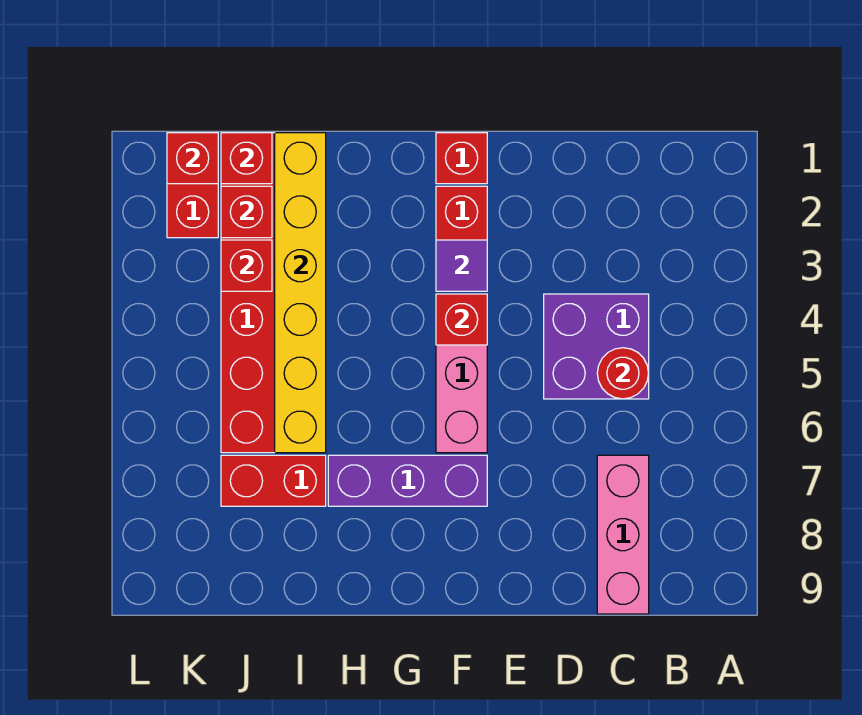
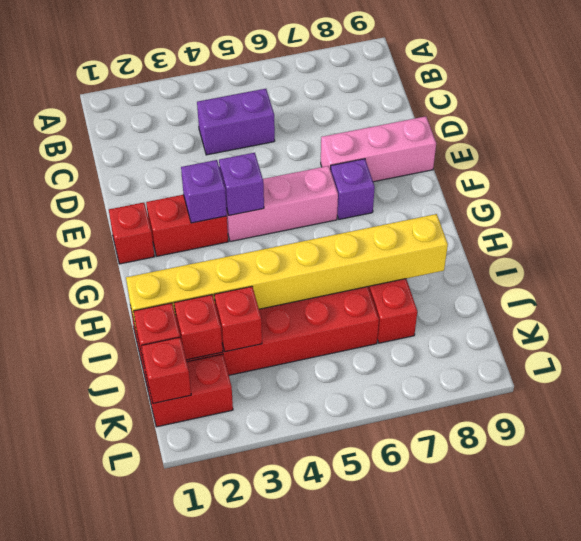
purple 2x2 brick [544,294,649,399] -> purple 1x2 brick [197,89,275,155]
red 1x1 round brick [597,348,649,399] -> none
pink 1x3 brick [597,455,649,614] -> pink 1x3 brick moved to [321,116,436,182]
purple 1x1 tile [436,240,487,291] -> purple 1x1 brick [181,160,227,223]
red 1x1 brick [436,294,487,345] -> purple 1x1 brick [219,153,264,215]
purple 1x3 brick [328,455,487,506] -> purple 1x1 brick [330,159,375,219]
yellow 1x6 brick [275,133,326,453] -> yellow 1x8 brick [126,214,448,332]

